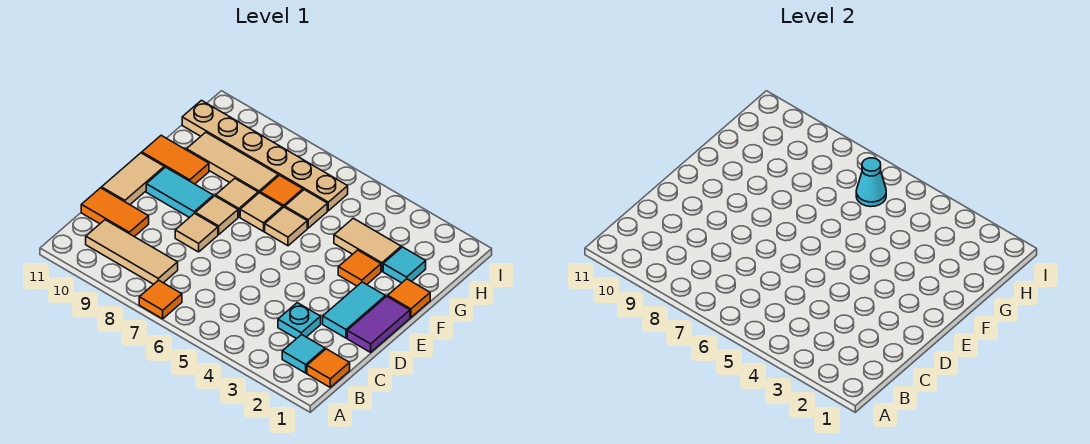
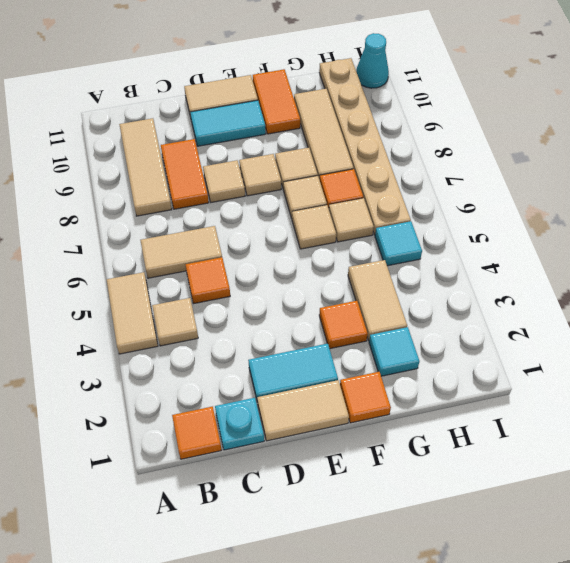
none -> tan 1x2 tile [107,272,158,354]
orange 1x1 tile [139,280,182,319] -> orange 1x1 tile moved to [186,257,230,304]
cyan 1x1 tile [282,334,325,373] -> cyan 1x1 tile moved to [375,221,422,266]
none -> tan 1x1 tile [152,298,198,346]
none -> tan 1x2 tile [140,226,222,278]
cyan 1x1 plate [278,303,321,339] -> cyan 1x1 plate moved to [215,398,264,450]
orange 1x2 tile [81,188,149,237] -> orange 1x2 tile moved to [161,139,209,209]
purple 1x2 tile [347,296,410,352] -> tan 1x2 tile [257,380,349,441]
cyan 1x2 tile [146,167,213,218] -> cyan 1x2 tile turned to [190,100,266,146]
cyan 1x1 cone [856,158,886,207] -> cyan 1x1 cone moved to [356,33,389,88]

